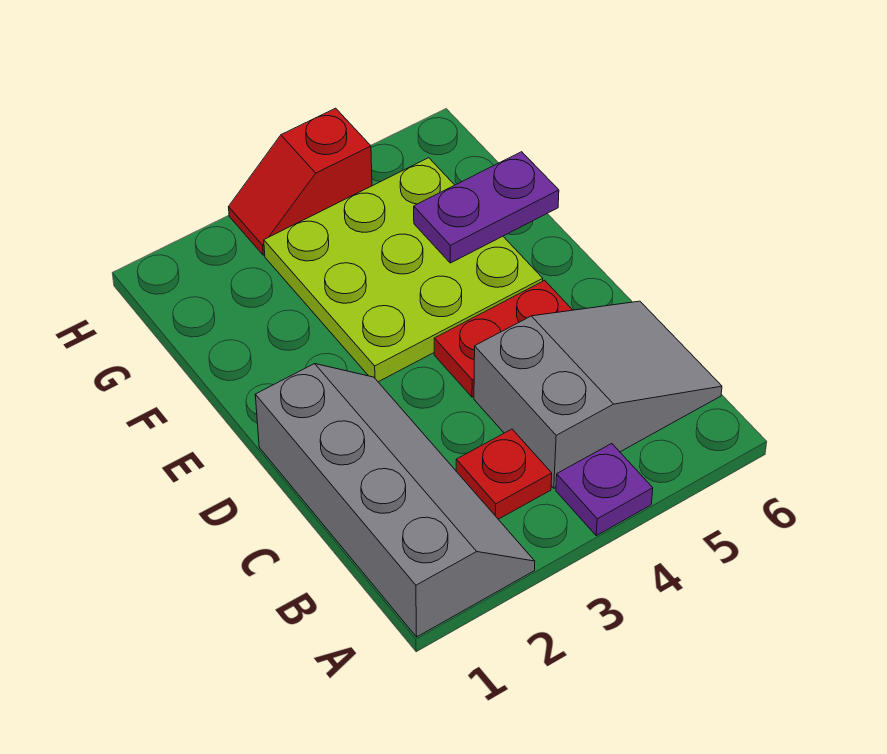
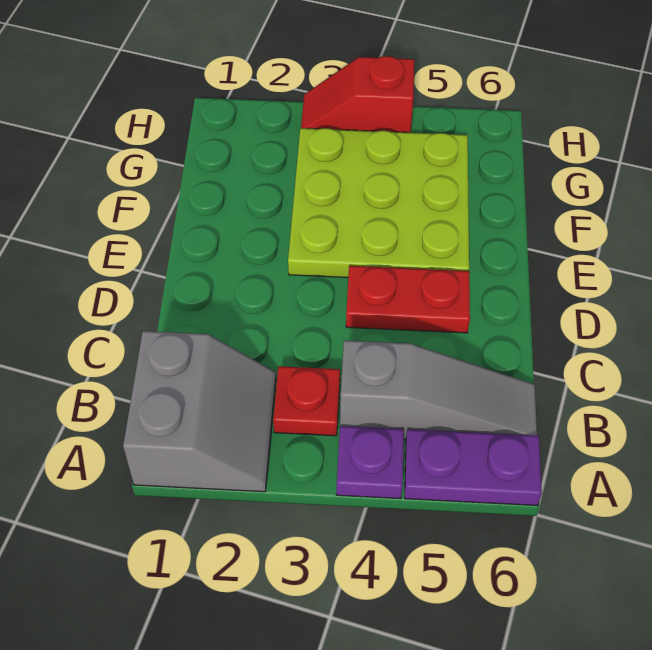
grey 2x4 slope [255,364,535,637] -> grey 2x2 slope [123,331,276,492]
grey 2x3 slope [474,301,722,488] -> grey 1x3 slope [340,340,537,439]
purple 1x2 plate [414,152,559,263] -> purple 1x2 plate moved to [405,429,542,505]

